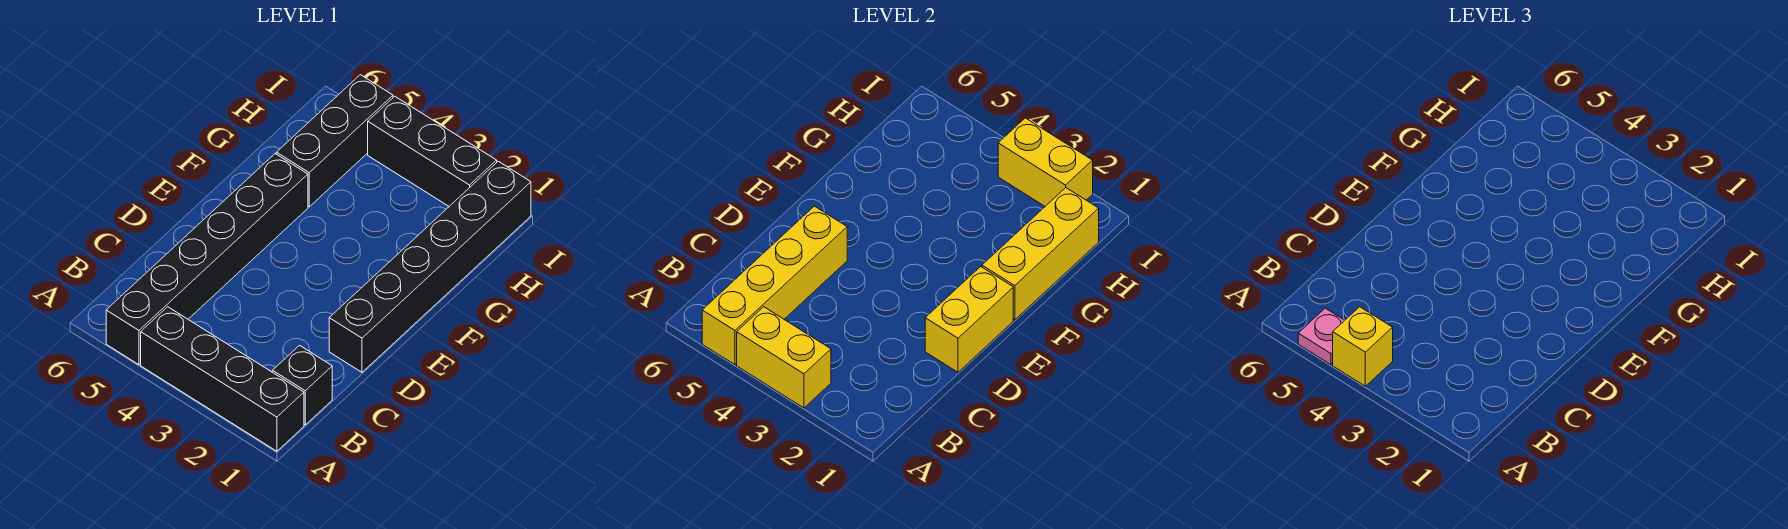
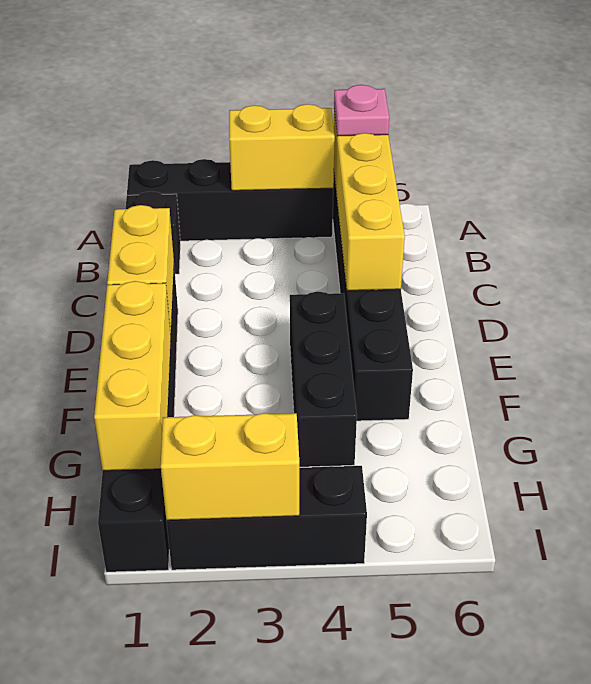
yellow 1x1 brick [1333,307,1393,386] -> none
black 1x3 brick [276,75,393,207] -> black 1x3 brick moved to [290,291,357,467]

